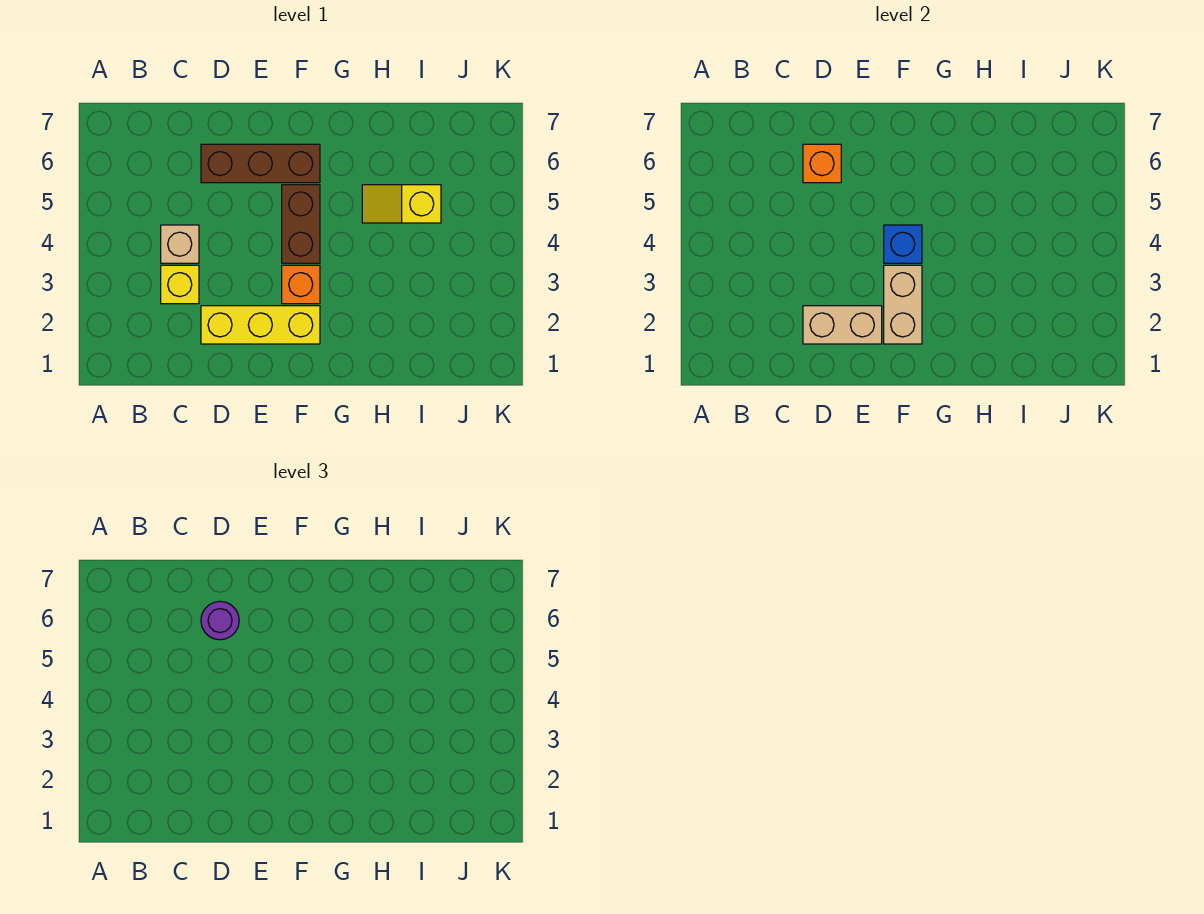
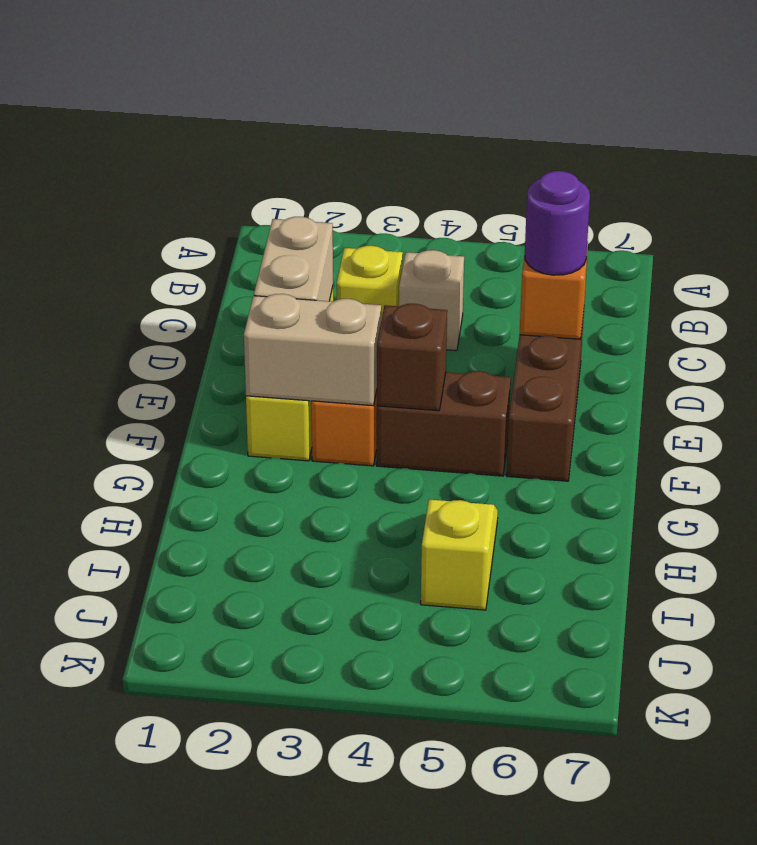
blue 1x1 brick [884,225,922,263] -> brown 1x1 brick [377,304,447,411]

